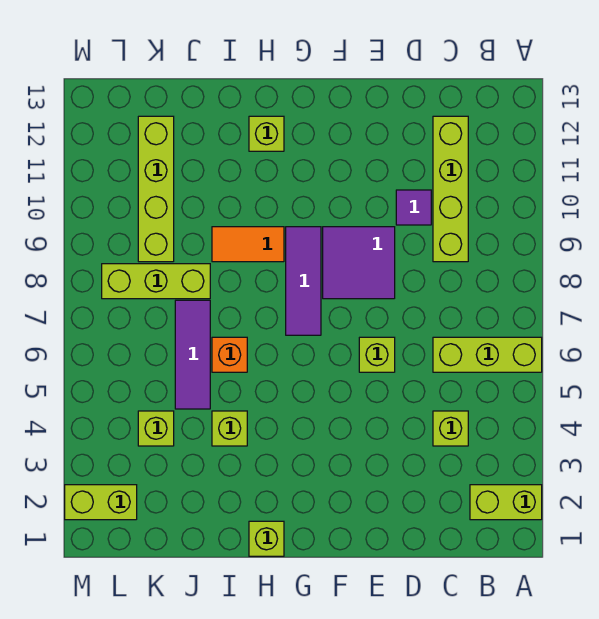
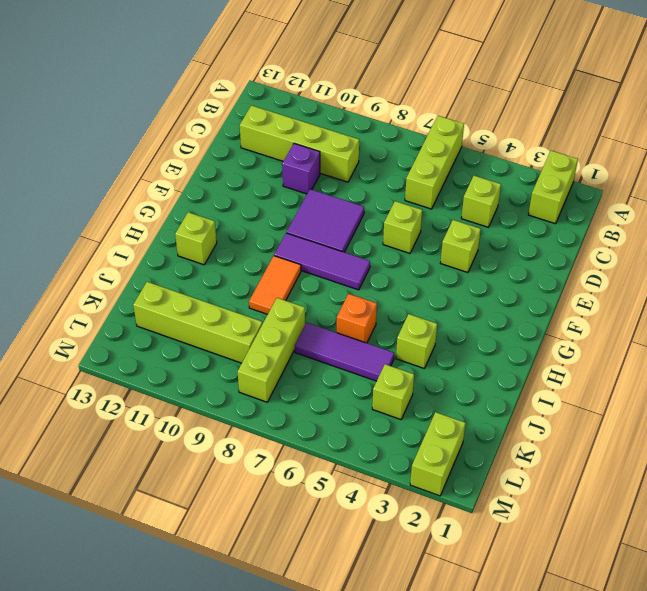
purple 1x1 tile [396,190,431,225] -> purple 1x1 brick [282,143,320,194]
lime 1x1 brick [249,521,284,556] -> lime 1x1 brick moved to [441,220,481,272]

